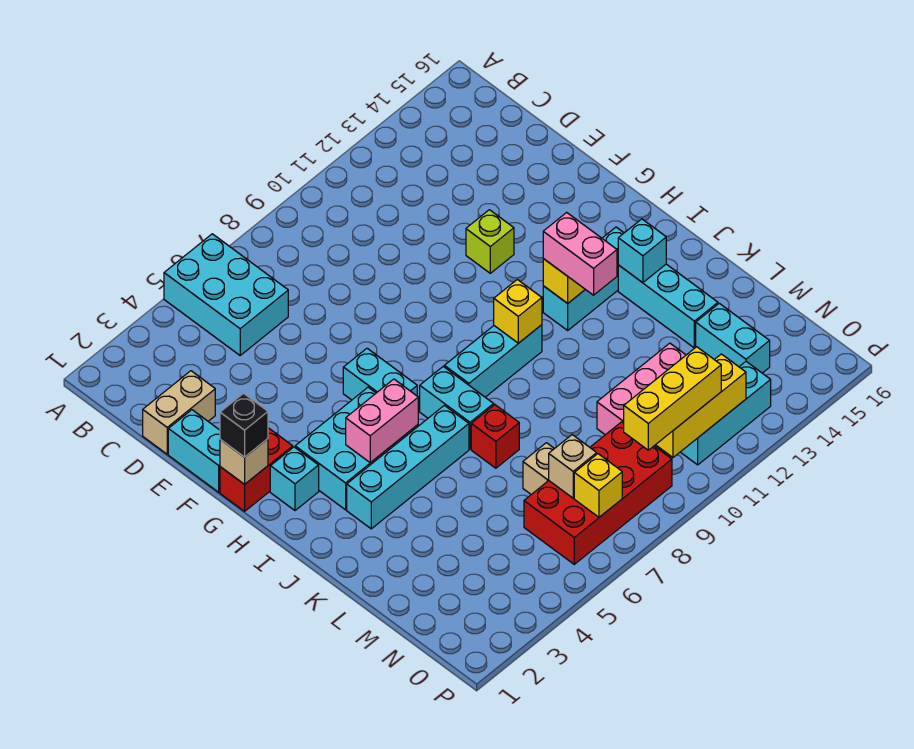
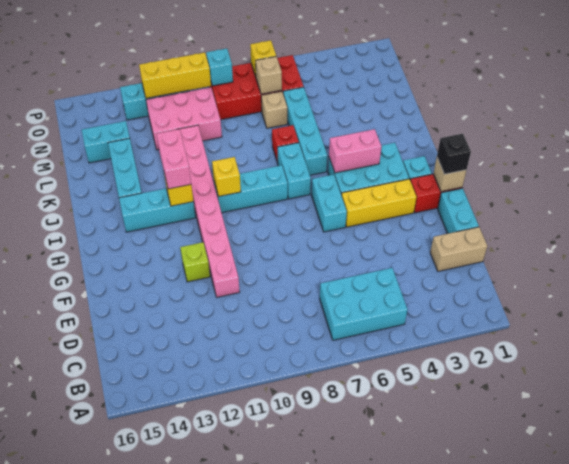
cyan 2x3 brick [164,234,288,355] -> cyan 2x3 brick turned to [320,268,408,340]
none -> pink 1x8 brick [180,125,240,297]
cyan 1x4 brick [347,405,469,529] -> cyan 1x4 brick turned to [283,87,327,175]
cyan 1x1 brick [618,219,666,283] -> cyan 1x1 brick moved to [206,48,233,86]
cyan 1x2 brick [696,303,770,373] -> cyan 1x2 brick turned to [82,121,130,163]
yellow 1x3 brick [624,347,721,450] -> yellow 1x3 brick moved to [341,179,417,227]

